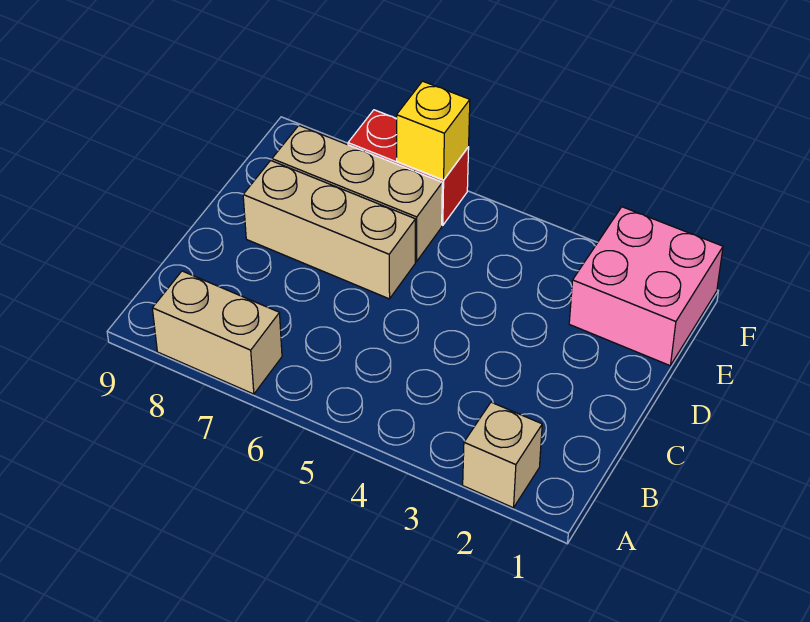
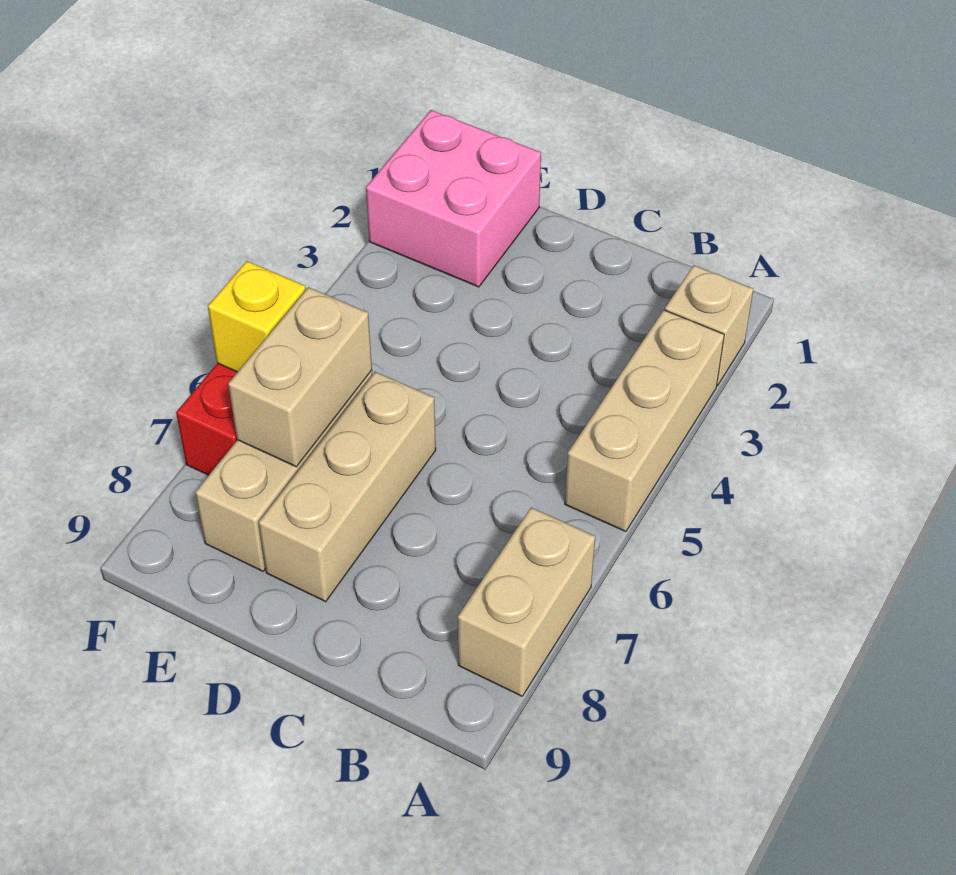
none -> tan 1x3 brick [565,310,724,532]
none -> tan 1x2 brick [228,287,372,467]

